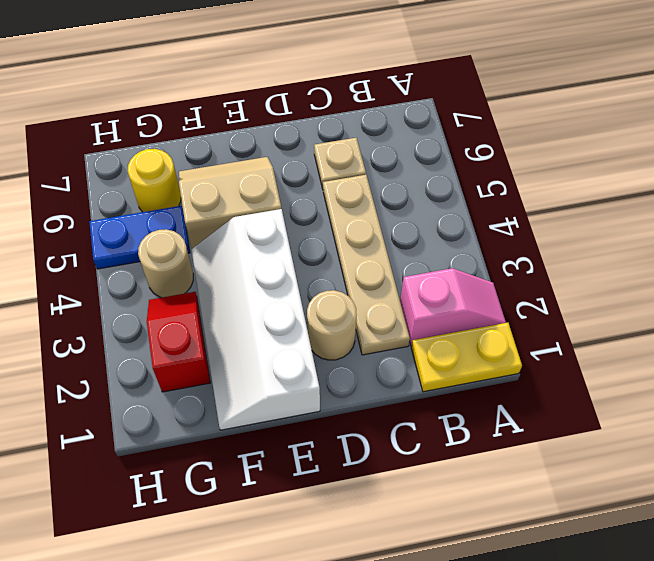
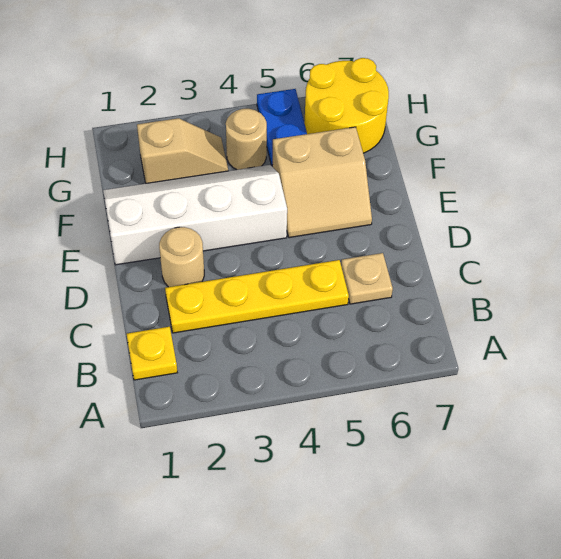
yellow 1x2 plate [411,323,522,392] -> yellow 1x1 plate [127,327,177,380]
pink 1x2 slope [400,268,506,346] -> none
tan 1x4 plate [323,175,410,355] -> yellow 1x4 plate [165,260,349,333]
tan 2x2 slope [179,157,281,249] -> tan 2x2 slope turned to [272,127,372,238]
red 1x2 slope [147,292,210,392] -> tan 1x2 slope [137,118,228,183]
yellow 1x1 round brick [128,149,181,212] -> yellow 2x2 round brick [304,58,389,153]

